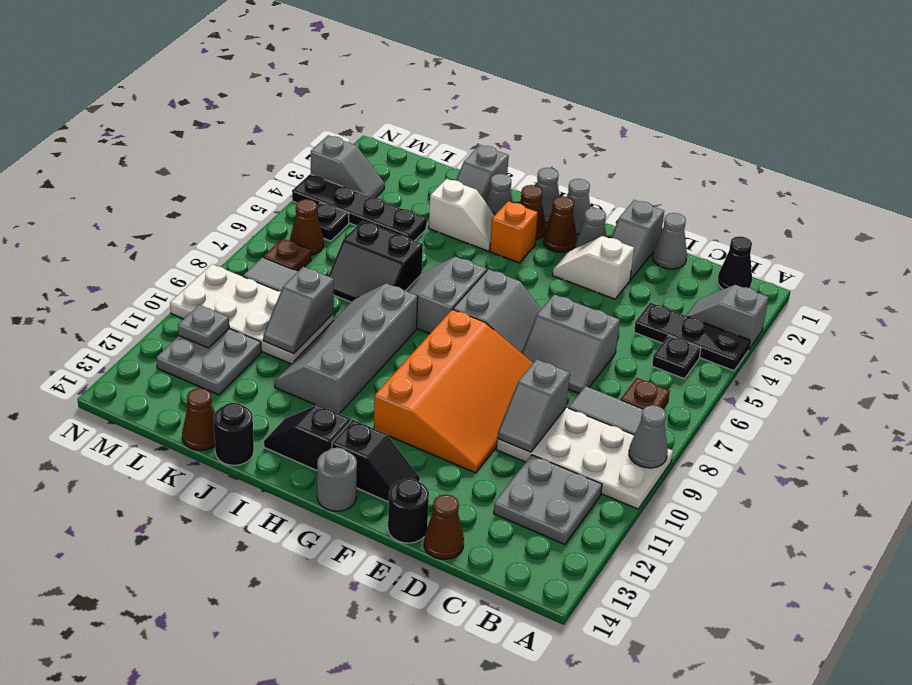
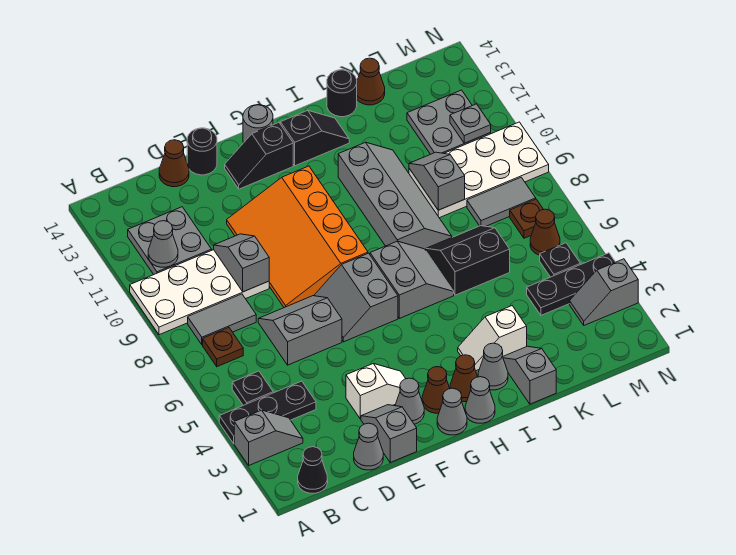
grey 1x1 cone [629,405,668,468] -> grey 1x1 cone moved to [148,221,178,267]
orange 1x1 brick [490,201,538,263] -> none
black 1x4 plate [292,174,427,241] -> black 1x3 plate [527,253,615,315]

